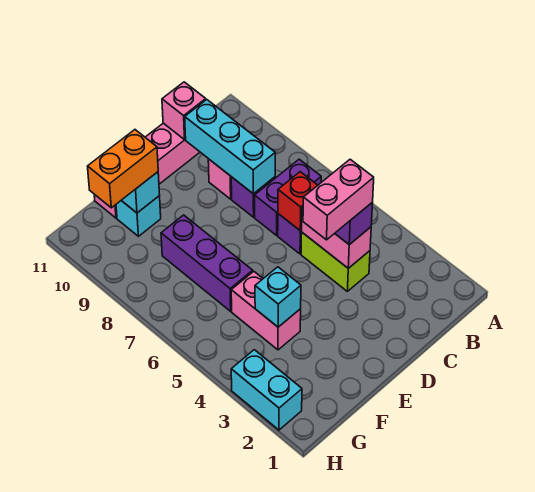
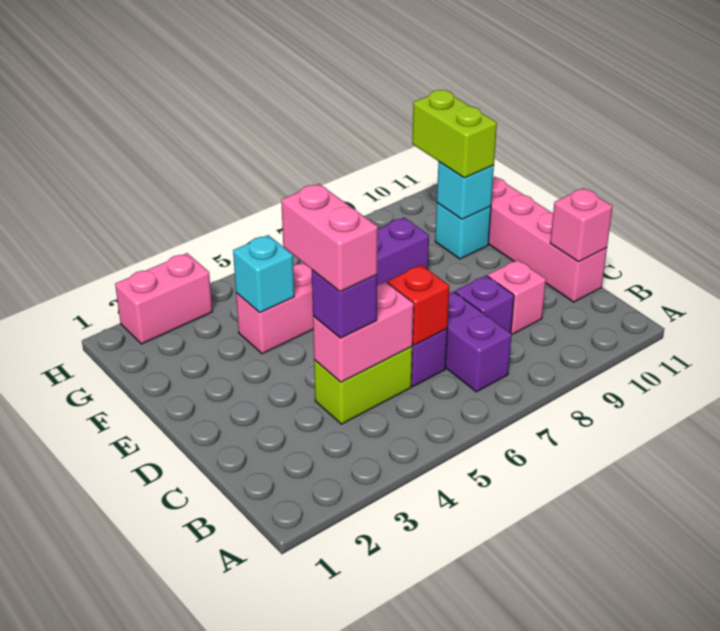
cyan 1x3 brick [185,100,275,194] -> none
orange 1x2 brick [88,130,158,208] -> lime 1x2 brick [412,90,497,178]
cyan 1x2 brick [231,350,302,430] -> pink 1x2 brick [115,253,212,344]

